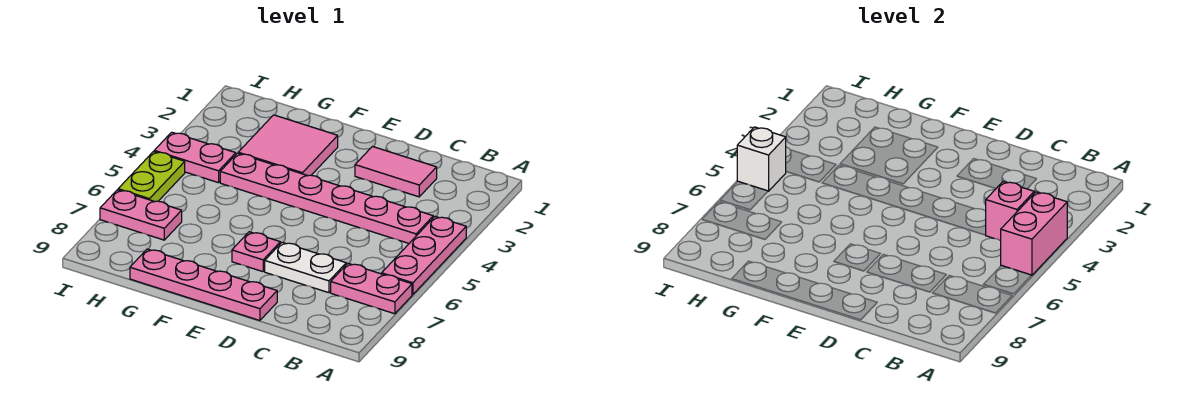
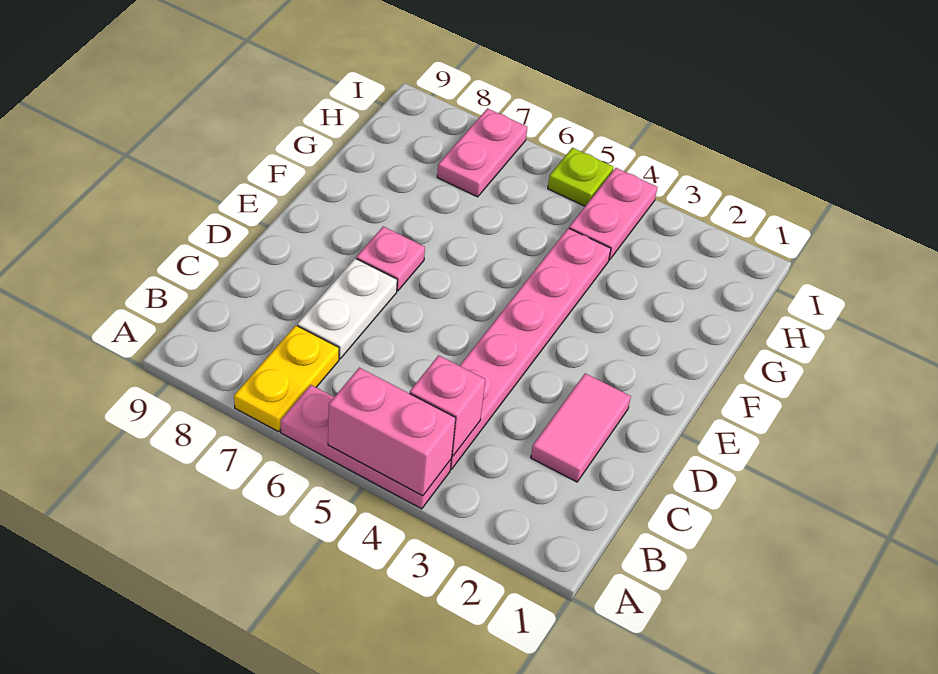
pink 1x2 plate [331,263,412,314] -> yellow 1x2 plate [234,326,339,432]
pink 1x4 plate [130,249,277,320] -> none
pink 2x2 tile [238,115,338,176] -> none
lime 1x2 plate [118,151,185,202] -> lime 1x1 plate [548,148,613,206]
white 1x1 brick [737,127,786,191] -> none

